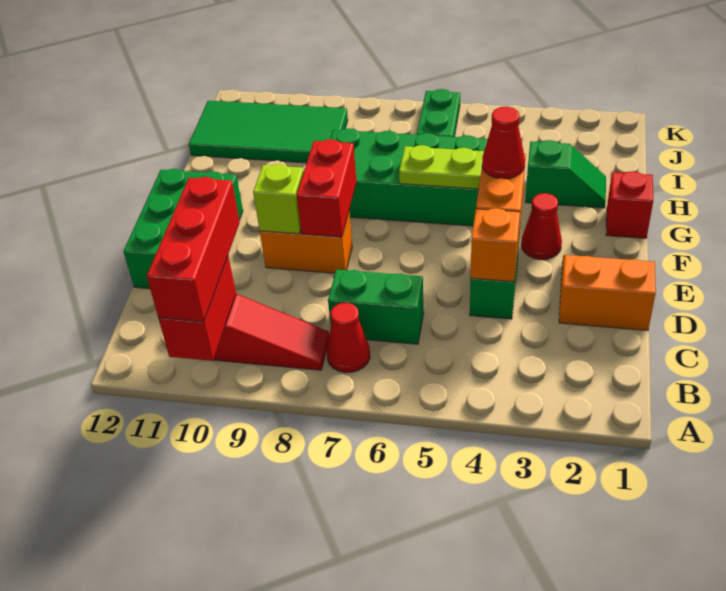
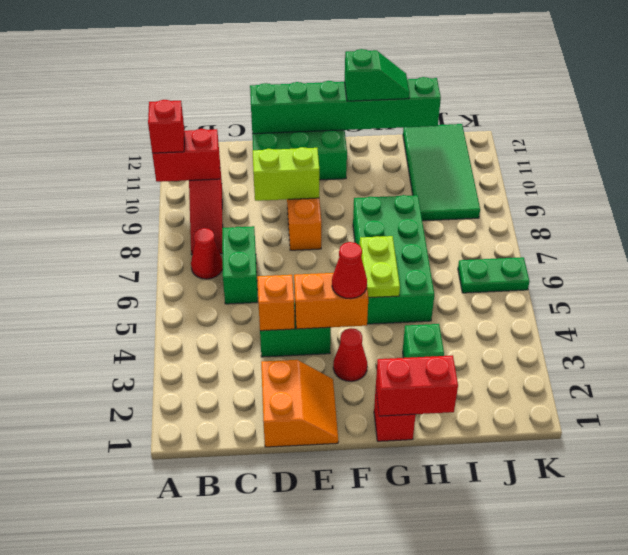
red 1x3 brick [147,177,240,322] -> red 1x1 brick [148,100,184,153]
none -> green 1x6 brick [250,77,441,134]
red 1x2 brick [297,139,356,237] -> red 1x2 brick moved to [376,355,458,416]
lime 1x1 brick [253,164,304,234] -> lime 1x2 brick [253,147,319,201]
none -> green 1x2 slope [345,49,410,101]

